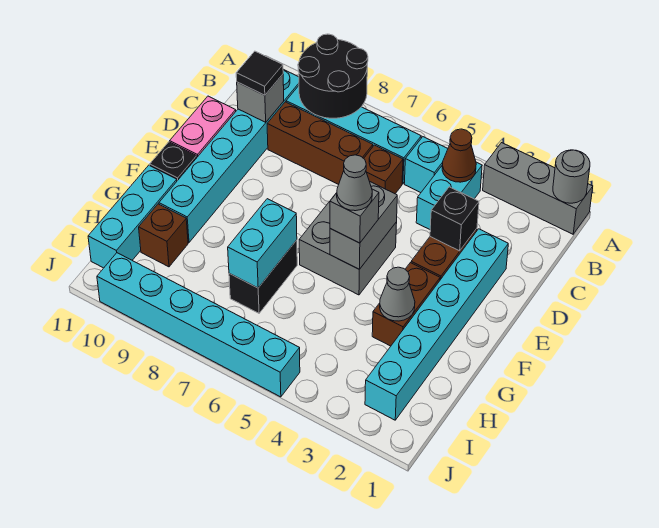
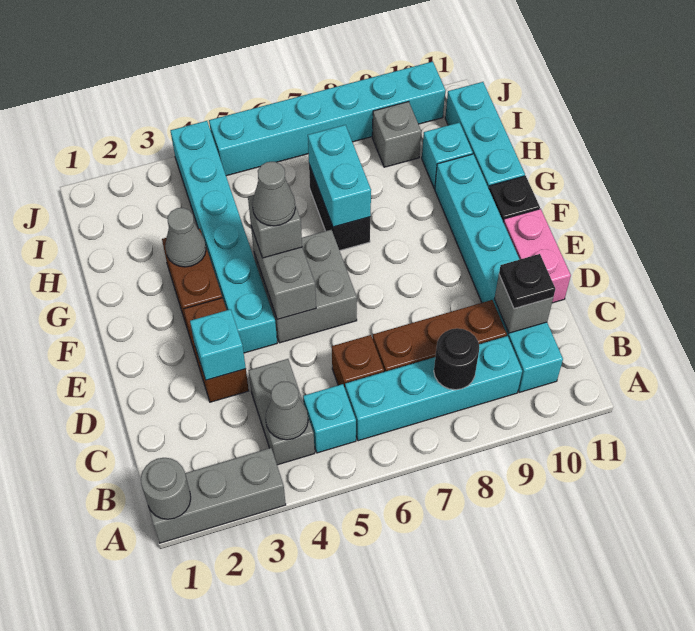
black 2x2 round brick [298,34,368,118] -> black 1x1 round brick [434,328,479,390]
cyan 1x2 brick [416,162,482,229] -> grey 1x2 brick [248,359,315,465]
brown 1x1 cone [442,129,476,182] -> grey 1x1 cone [265,382,308,440]
black 1x1 tile [236,51,283,95] -> black 1x1 plate [499,254,555,309]
cyan 1x6 brick [365,229,508,420] -> cyan 1x6 brick moved to [170,121,277,353]
black 1x1 brick [430,187,479,251] -> cyan 1x1 brick [190,309,246,380]
brown 1x1 brick [139,204,188,267] -> cyan 1x1 brick [422,123,473,189]
none -> grey 1x1 brick [372,102,421,167]

